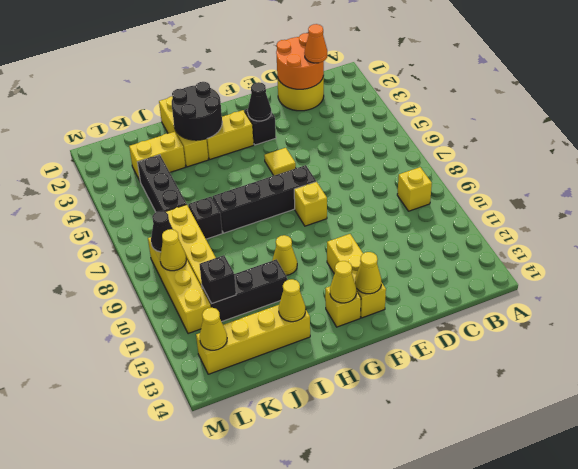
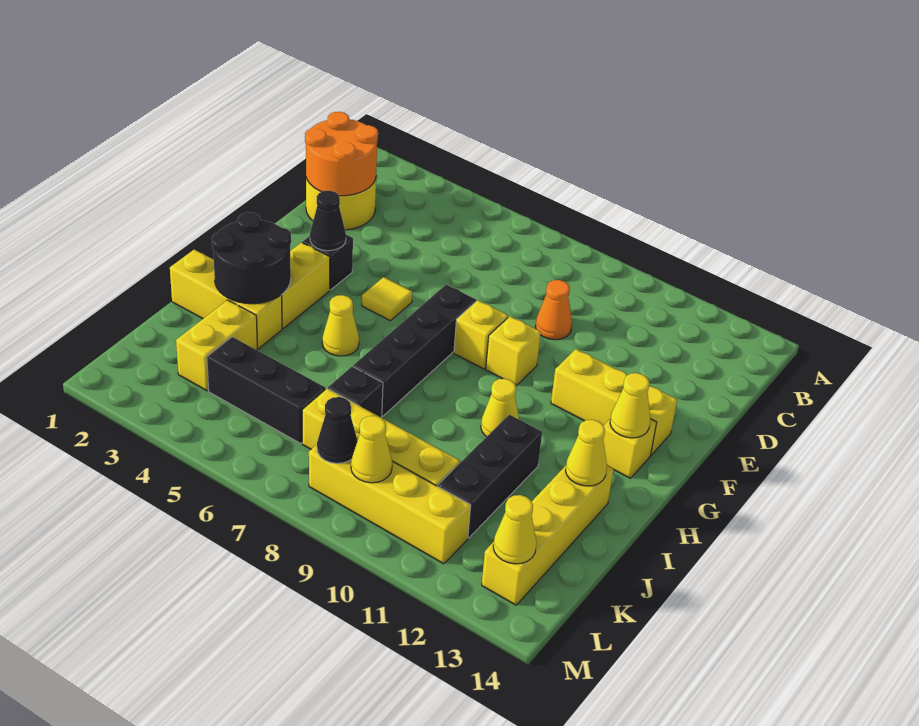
yellow 1x1 brick [397,167,432,211] -> yellow 1x1 brick moved to [486,316,541,386]
orange 1x1 cone [304,24,327,63] -> orange 1x1 cone moved to [536,280,572,340]
yellow 1x1 cone [355,252,381,294] -> yellow 1x1 cone moved to [322,295,359,356]
black 1x1 brick [200,255,236,304] -> none

